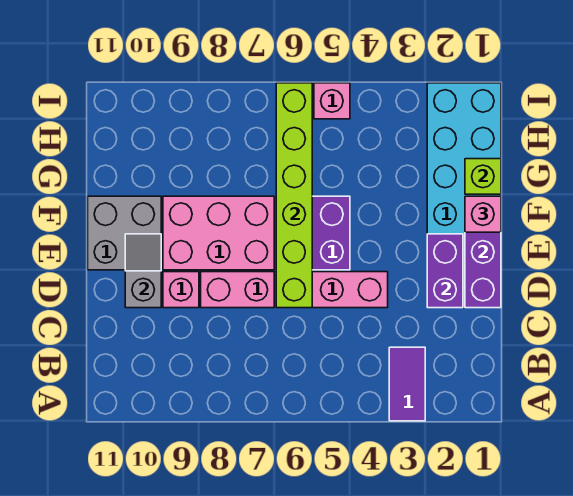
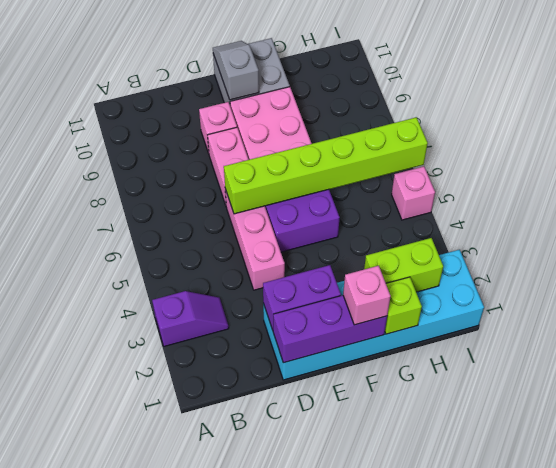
purple 1x2 tile [389,347,425,421] -> purple 1x2 slope [152,291,229,346]
grey 1x2 slope [125,234,161,308] -> grey 1x2 slope turned to [213,41,259,100]
none -> lime 1x2 brick [364,238,443,292]

